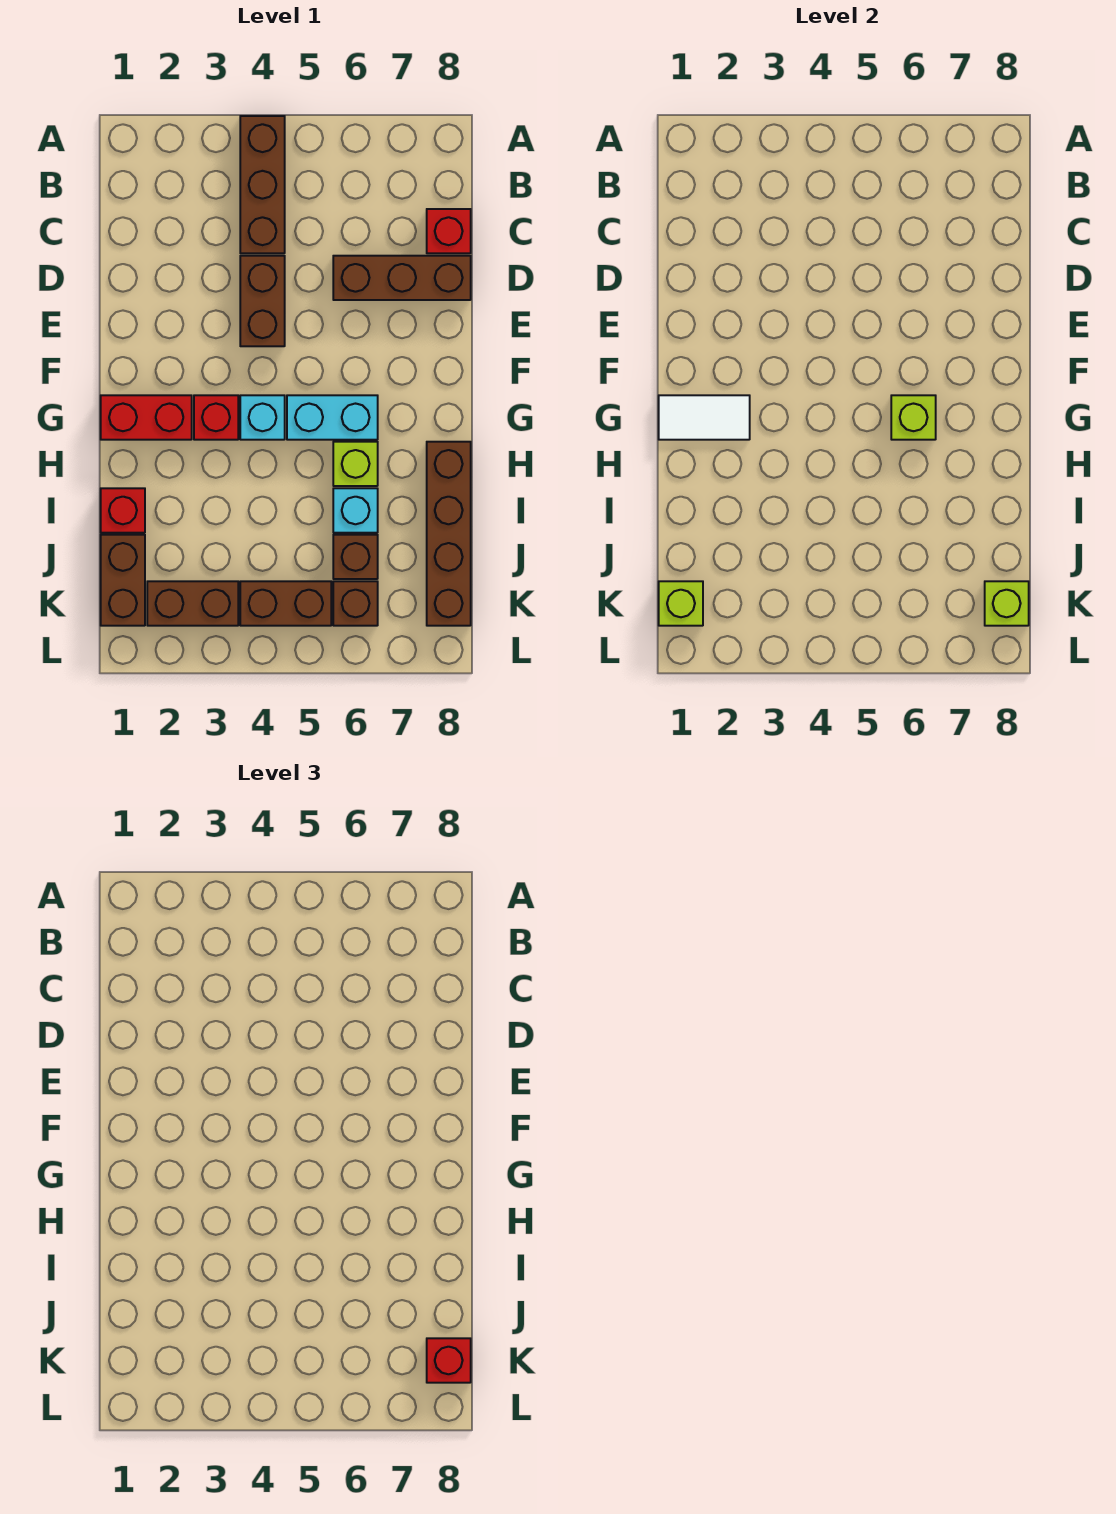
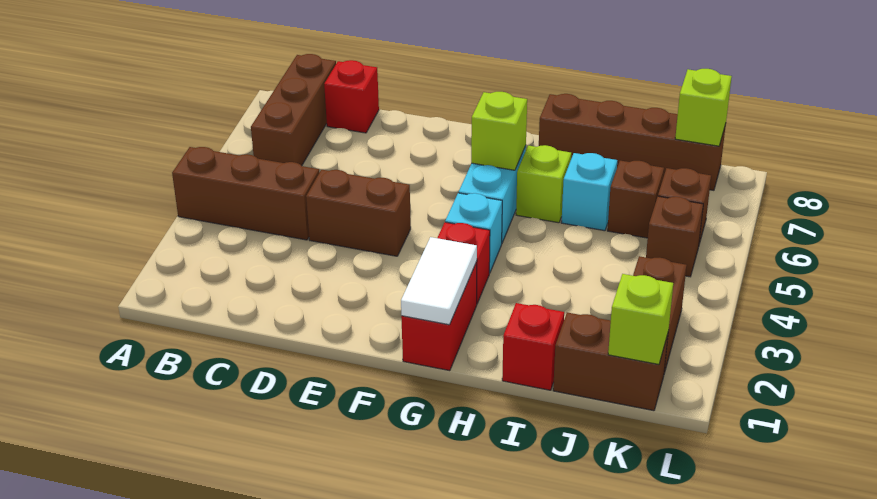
brown 1x3 brick [333,256,471,300] -> brown 1x3 brick moved to [251,54,336,166]
brown 1x2 brick [240,581,331,626] -> brown 1x1 brick [646,196,703,277]
red 1x1 brick [427,1338,471,1383] -> none

